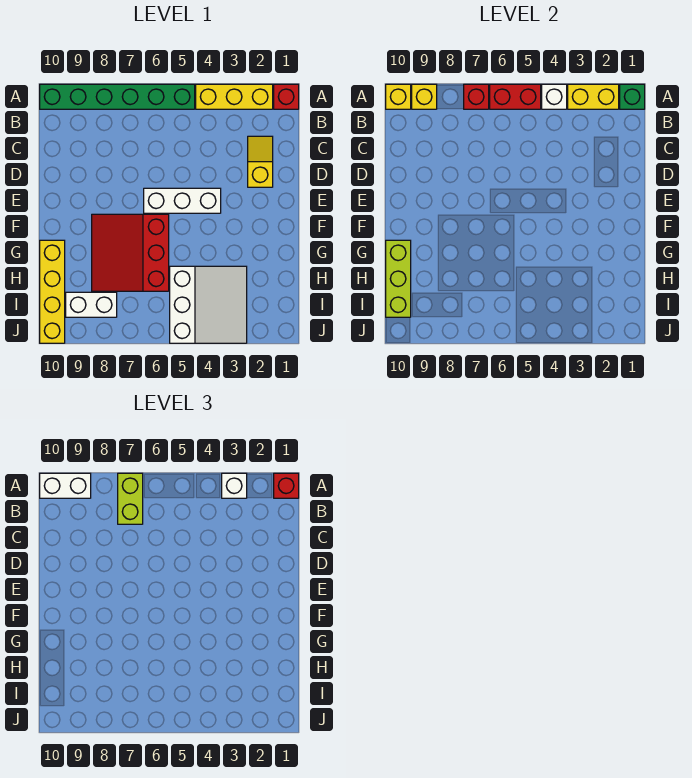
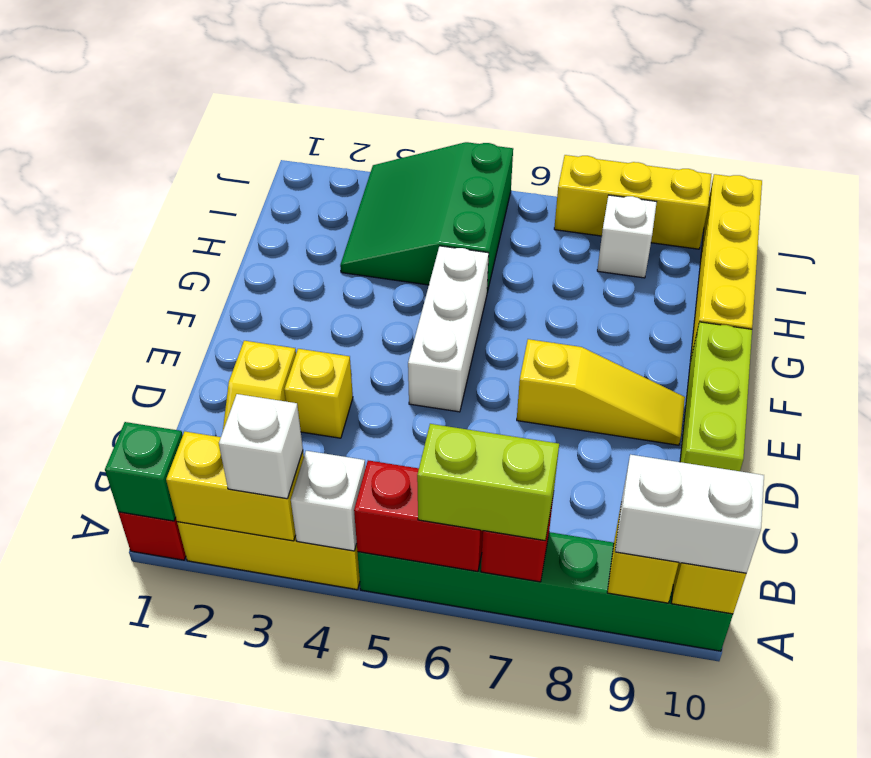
red 1x1 brick [274,473,299,498] -> none
lime 1x2 brick [118,473,143,524] -> lime 1x2 brick turned to [417,424,559,540]
none -> yellow 1x1 brick [284,349,353,438]
white 1x3 brick [144,188,221,213] -> white 1x3 brick turned to [408,246,489,412]
none -> yellow 1x3 slope [517,339,685,445]
red 3x3 slope [92,214,169,291] -> none
lime 1x3 brick [386,240,411,317] -> lime 1x3 brick moved to [680,322,752,471]
white 3x3 slope [170,266,247,343] -> green 3x3 slope [340,142,513,292]
white 1x2 brick [66,292,117,317] -> white 1x1 brick [597,195,657,278]
none -> yellow 1x3 brick [554,155,711,249]

